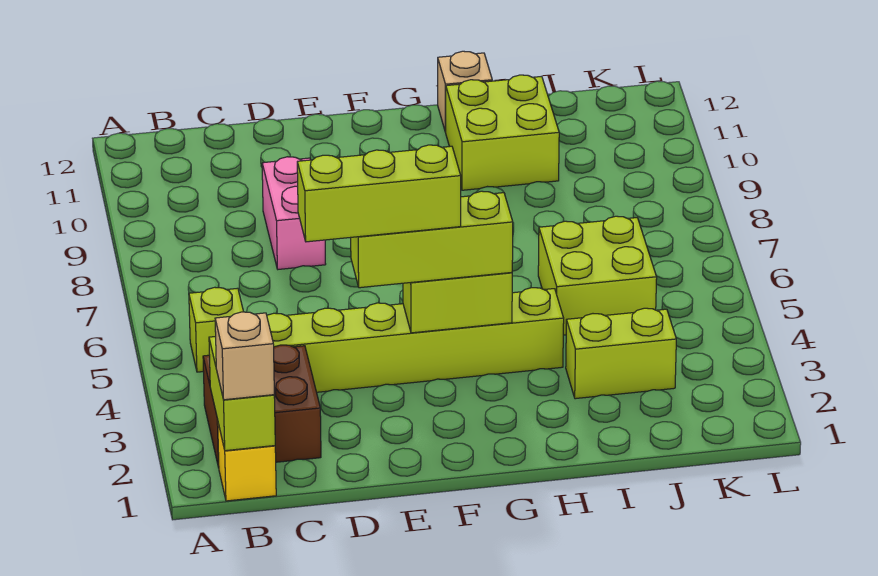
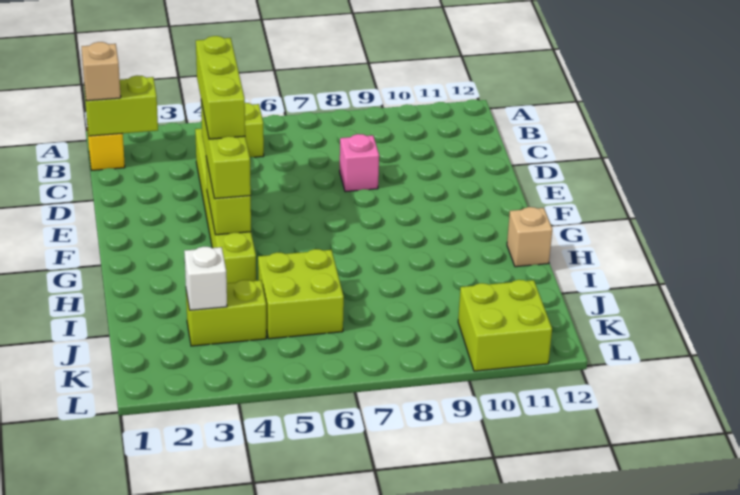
brown 2x2 brick [203,345,321,468] -> none
pink 1x2 brick [262,157,326,269] -> pink 1x1 brick [340,134,379,192]
lime 2x2 brick [446,75,559,190] -> lime 2x2 brick moved to [458,280,552,371]
lime 1x2 brick [566,308,676,399] -> lime 1x2 brick turned to [186,280,266,346]
none -> white 1x1 brick [184,247,227,310]

